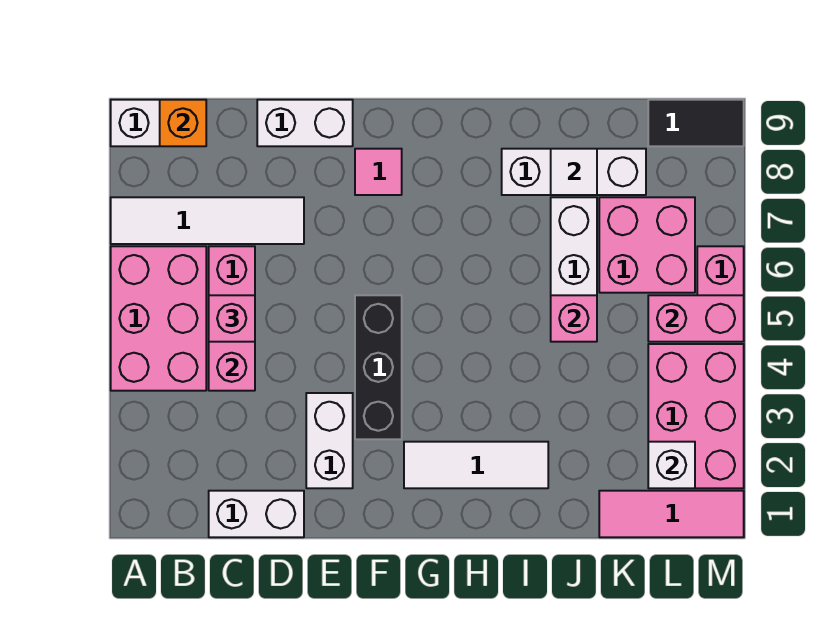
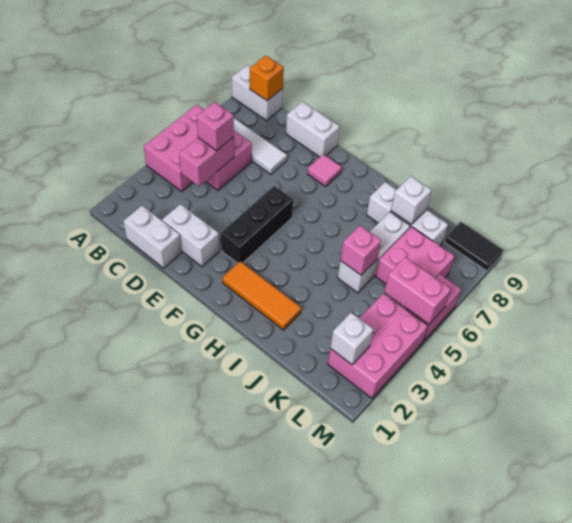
white 1x2 brick [306,393,353,488] -> white 1x2 brick turned to [162,204,220,267]
white 1x3 tile [404,442,548,488] -> orange 1x3 tile [223,261,301,330]
white 1x1 tile [551,149,597,195] -> white 1x1 brick [391,176,432,224]
pink 1x3 tile [599,491,744,537] -> none

